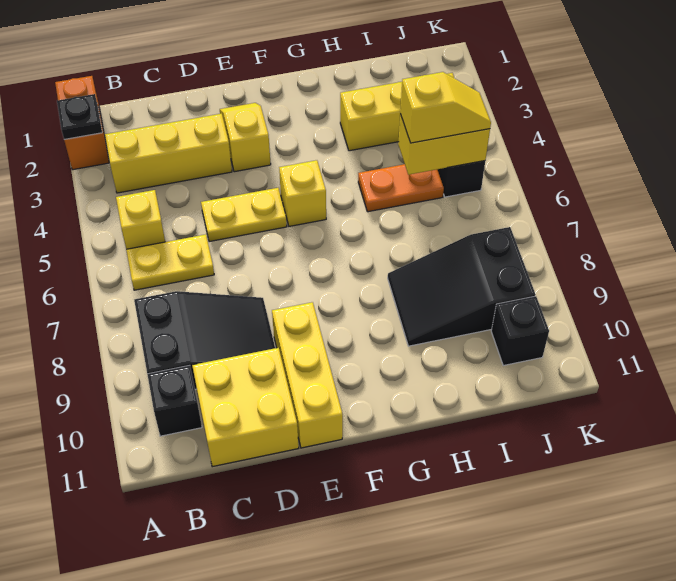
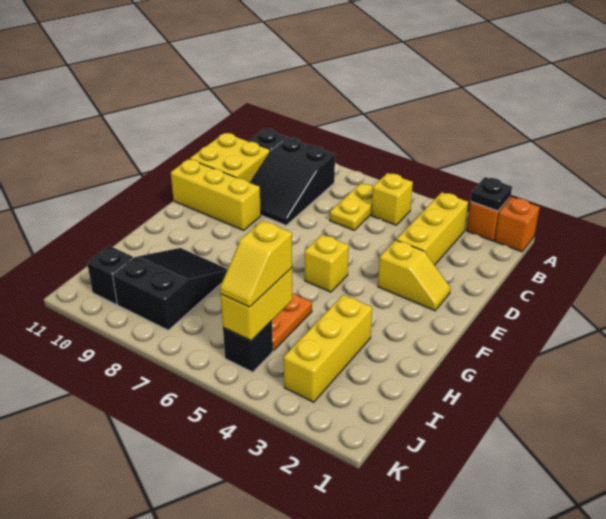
yellow 1x2 plate [201,188,287,242] -> none

